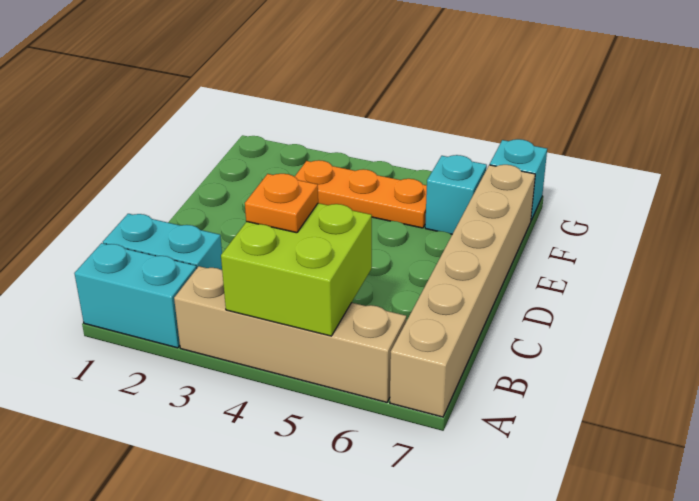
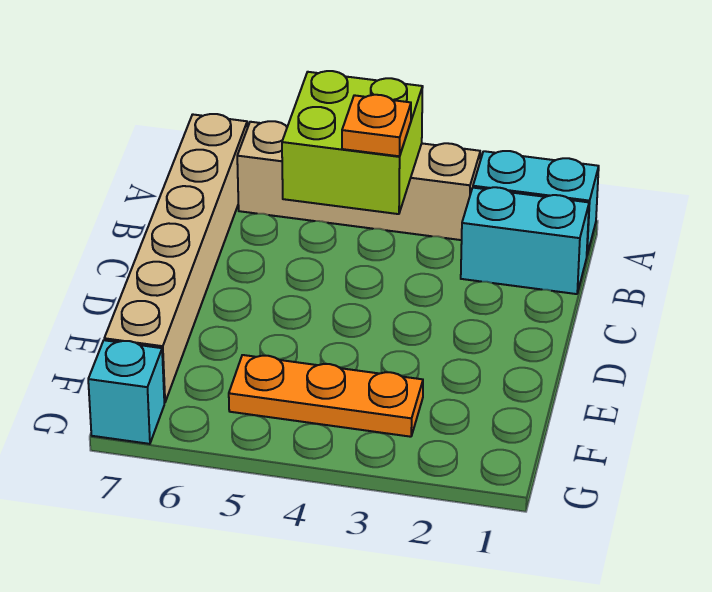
cyan 1x1 brick [425,155,487,234] -> none

